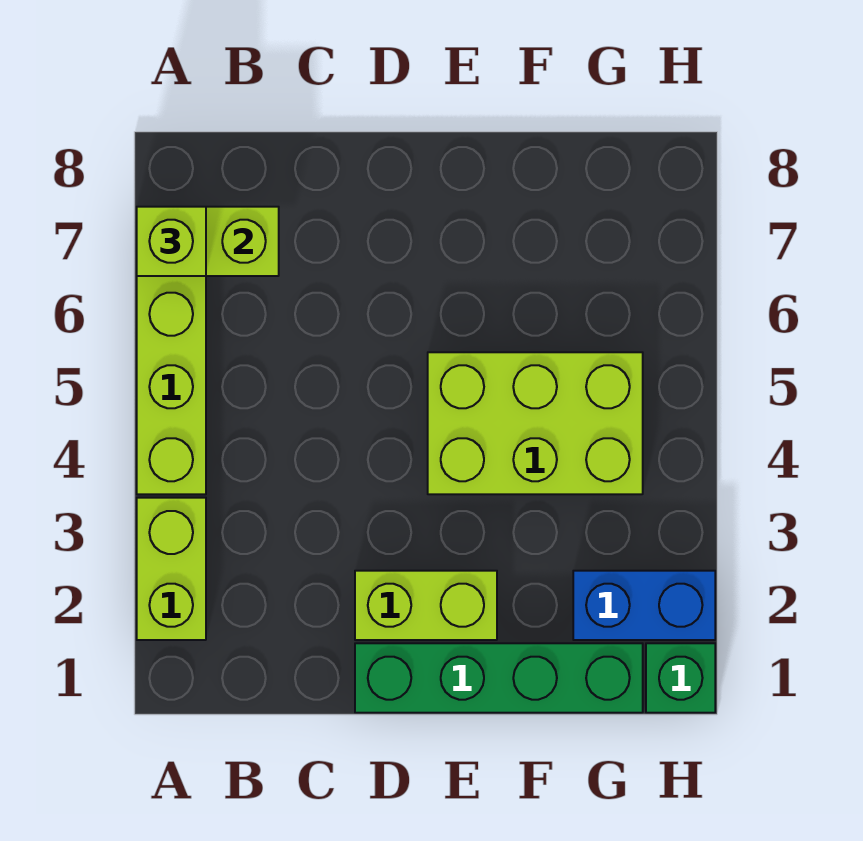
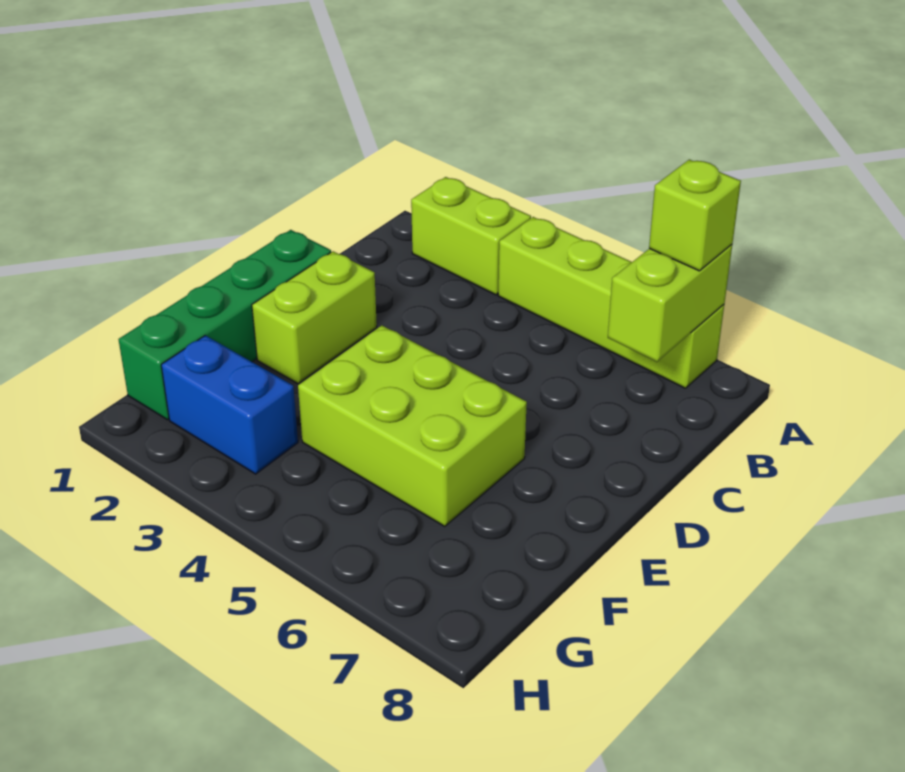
lime 2x3 brick [428,352,643,494] -> lime 2x3 brick turned to [298,325,527,526]
blue 1x2 brick [573,571,715,640] -> blue 1x2 brick turned to [161,335,298,474]
green 1x1 brick [646,643,715,713] -> none

